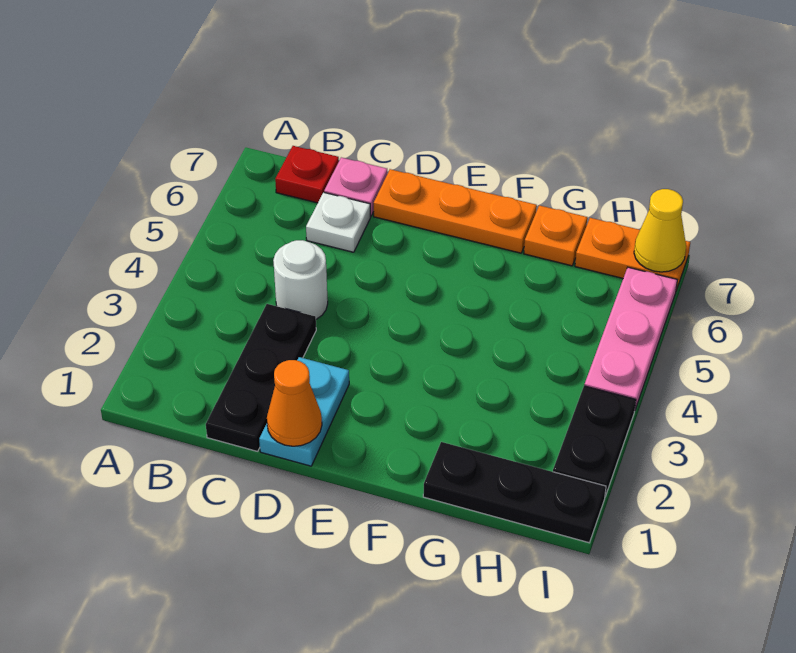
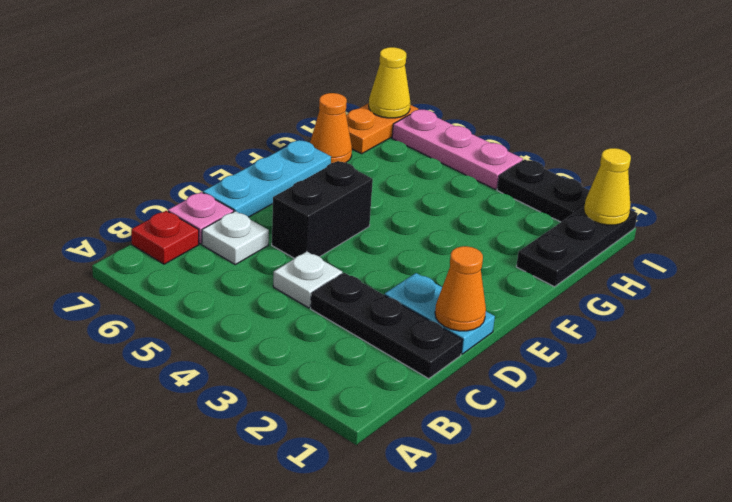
white 1x1 round brick [273,240,328,319] -> white 1x1 plate [273,252,342,308]
none -> black 1x2 brick [272,161,373,259]
orange 1x3 plate [374,169,537,253] -> cyan 1x3 plate [203,140,331,217]
orange 1x1 plate [524,205,587,266] -> orange 1x1 cone [310,93,352,163]
none -> yellow 1x1 cone [584,148,631,225]

